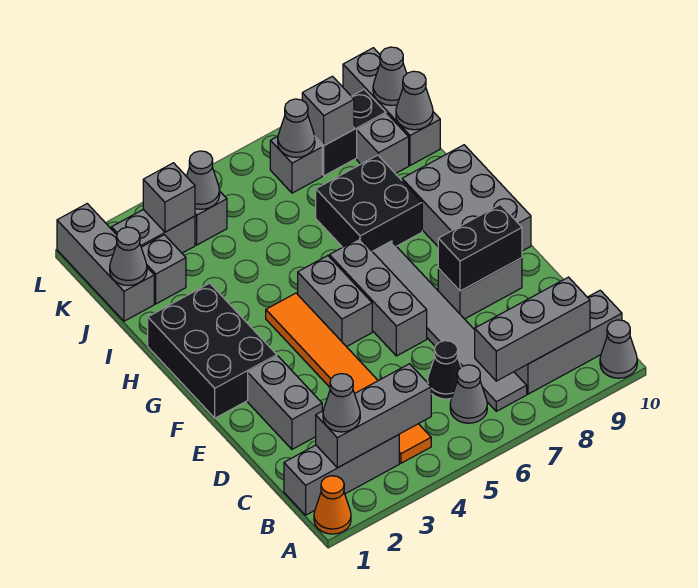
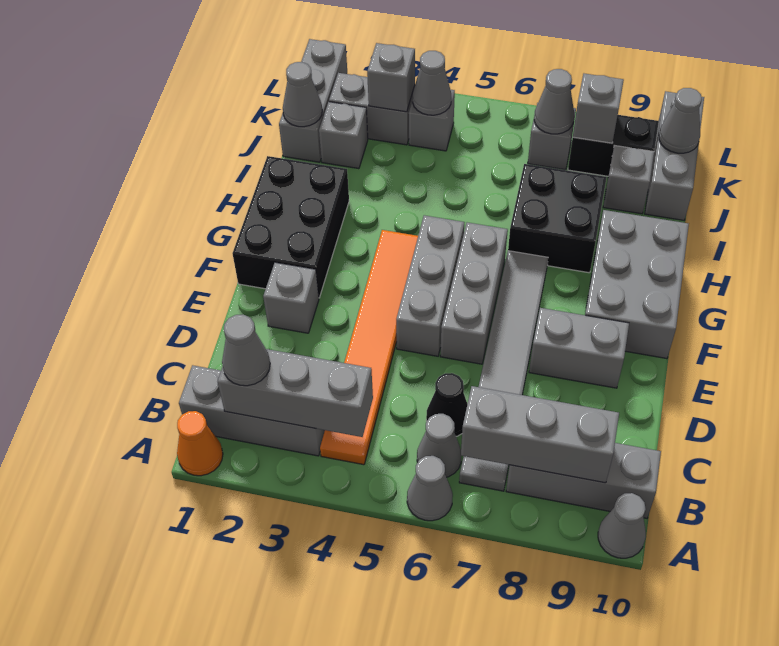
grey 1x2 brick [248,356,322,449] -> grey 1x1 brick [263,262,319,333]
black 1x2 brick [438,205,522,291] -> none
grey 1x2 brick [298,256,372,347] -> grey 1x3 brick [396,215,464,356]
grey 1x1 cone [396,71,433,130] -> grey 1x1 cone moved to [407,456,453,521]

